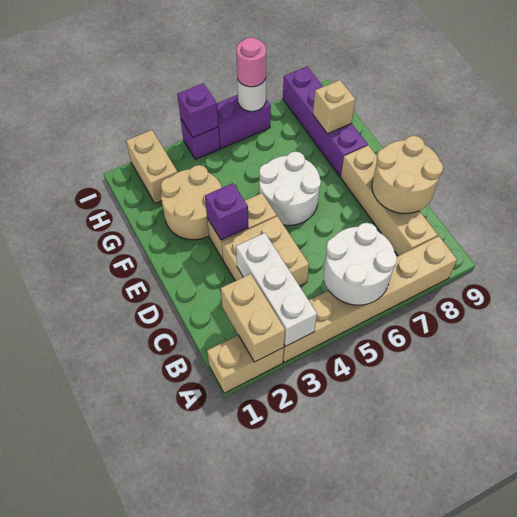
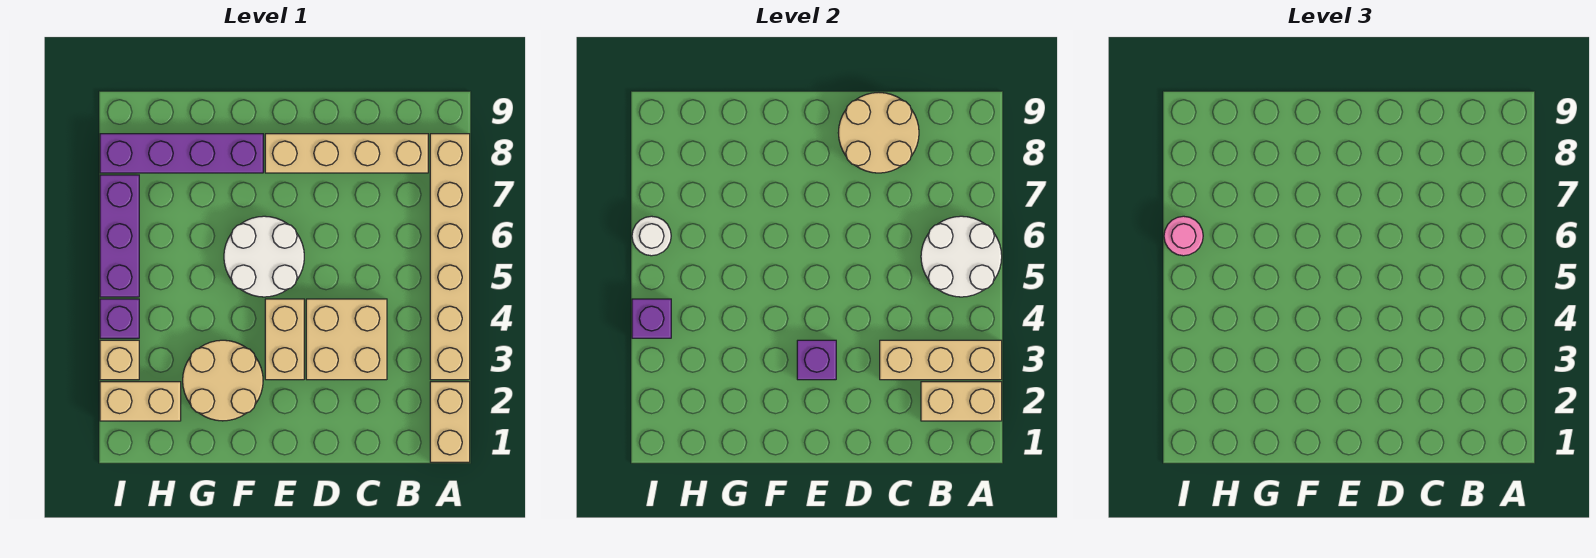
white 1x3 brick [236,233,317,346] -> tan 1x3 brick [880,340,1002,380]
tan 1x1 brick [313,80,355,134] -> tan 1x1 brick moved to [100,340,139,380]
purple 1x2 brick [217,95,271,148] -> purple 1x3 brick [100,175,139,297]

